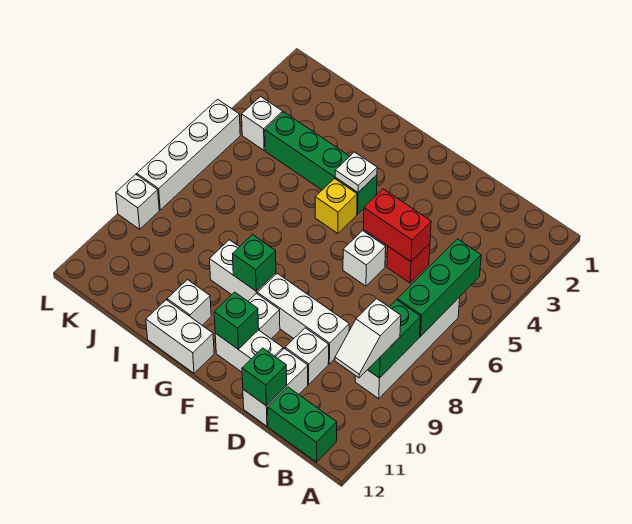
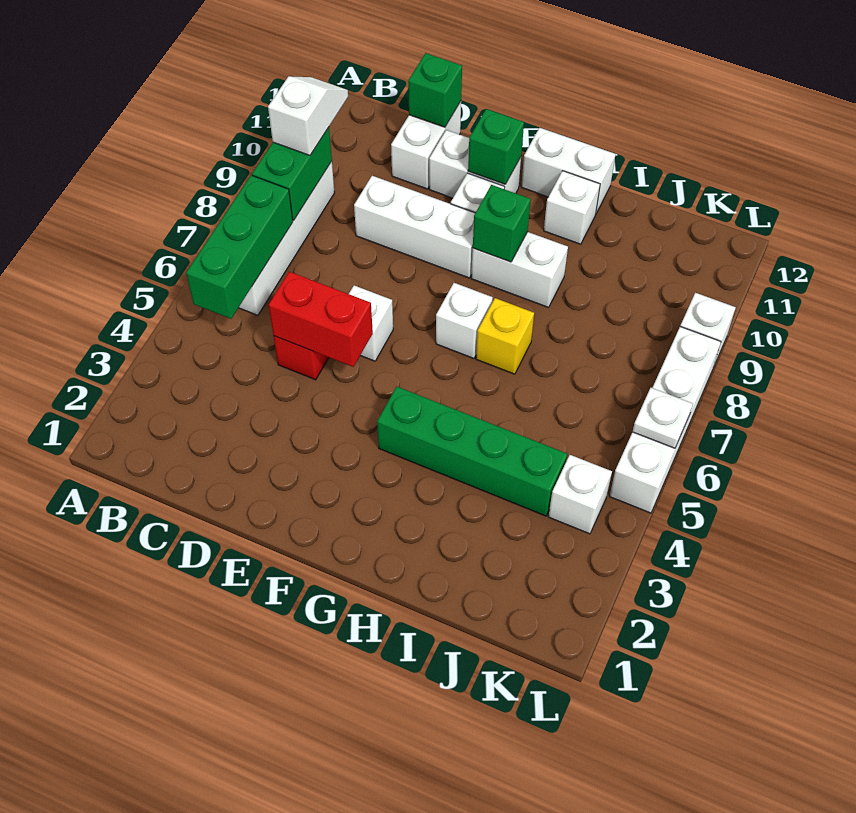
green 1x2 brick [268,387,337,462] -> none
white 1x1 brick [285,328,329,384] -> white 1x1 brick moved to [436,283,493,358]
white 1x1 plate [335,152,377,192] -> white 1x1 plate moved to [633,388,693,448]
yellow 1x1 brick [315,179,357,233] -> yellow 1x1 brick moved to [476,298,534,374]

